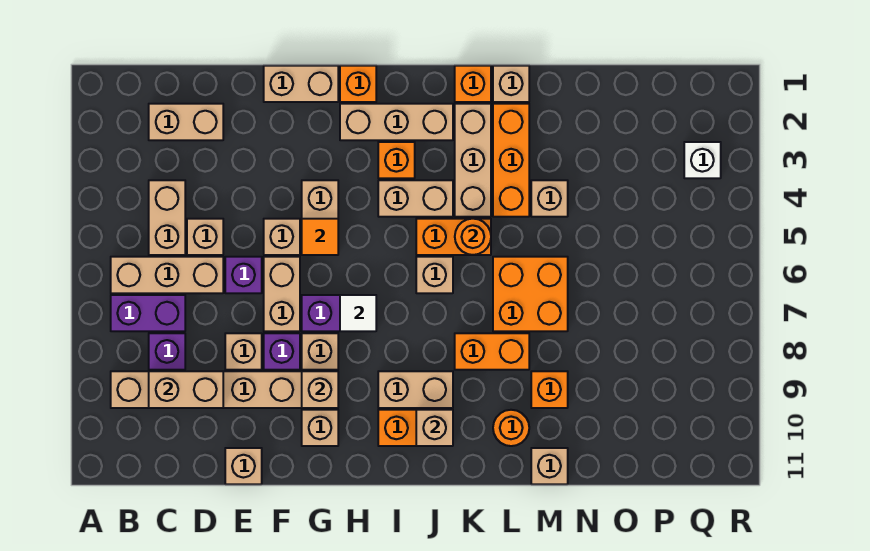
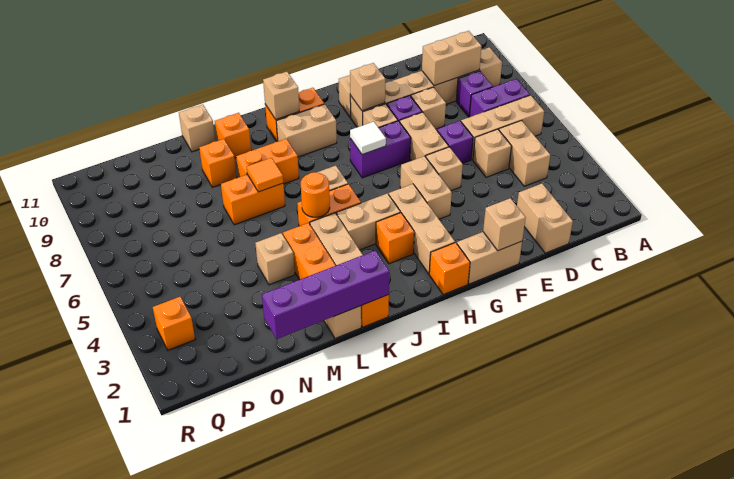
tan 1x2 brick [149,104,223,140] -> tan 1x2 brick turned to [517,184,573,253]
tan 1x1 brick [225,448,262,484] -> tan 1x1 brick moved to [483,198,526,251]
orange 1x1 tile [302,219,338,255] -> orange 1x1 tile moved to [247,158,283,192]
tan 1x3 brick [340,104,453,140] -> tan 1x3 brick turned to [389,184,455,274]
none -> purple 1x4 brick [262,250,389,339]
orange 2x2 brick [493,257,568,331] -> orange 1x2 brick [221,175,285,225]
orange 1x1 round brick [493,410,529,446] -> orange 1x1 brick [215,113,251,158]
white 1x1 brick [684,142,721,178] -> orange 1x1 brick [153,297,195,350]

